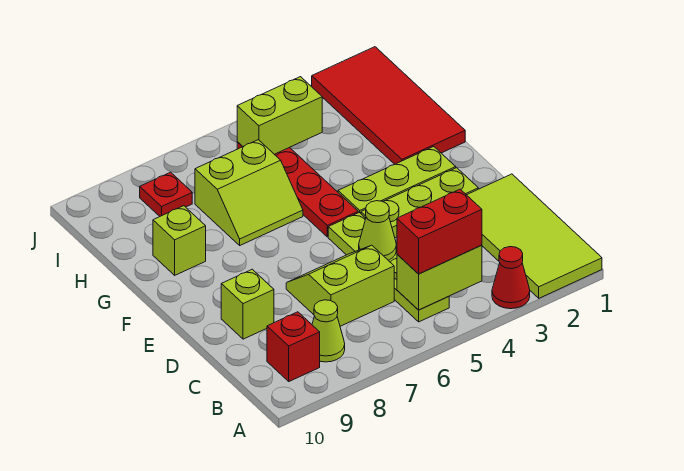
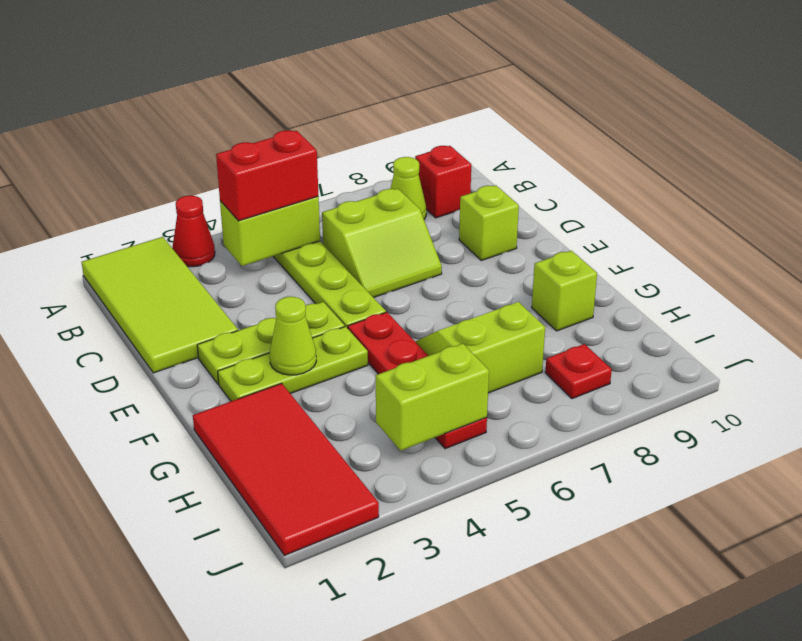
lime 1x1 cone [359,201,396,260] -> lime 1x1 cone moved to [270,297,316,375]

